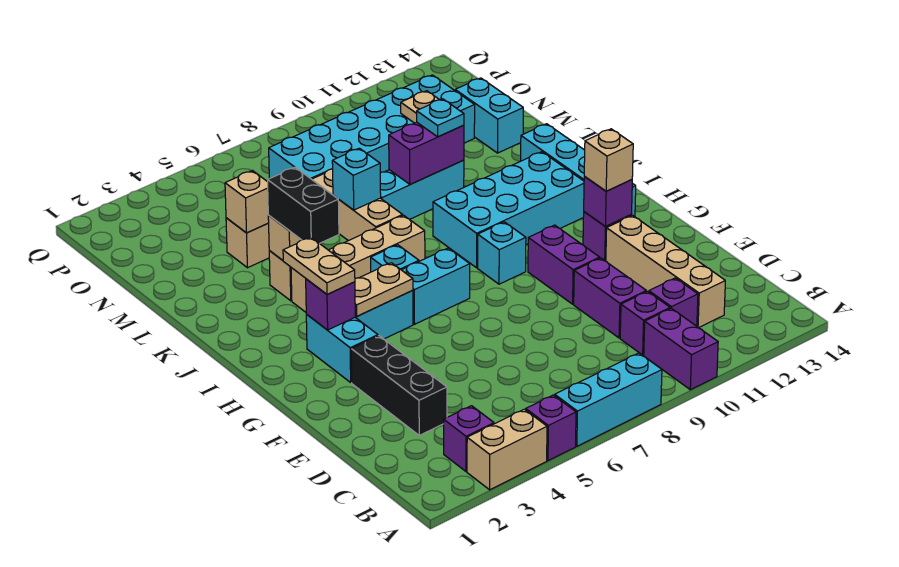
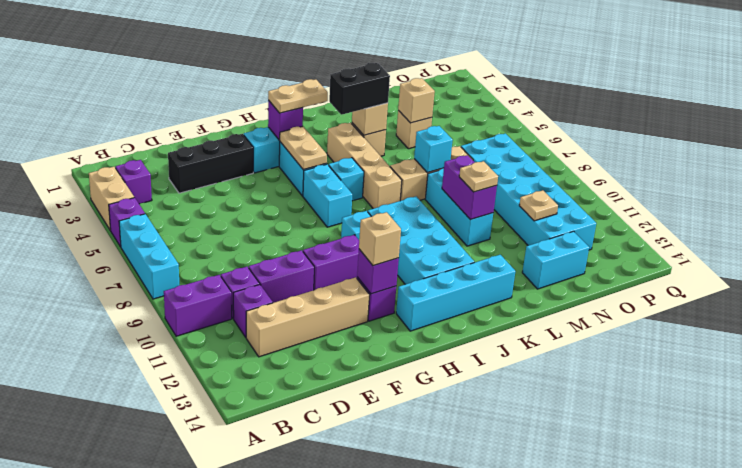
cyan 1x1 plate [417,99,464,137] -> tan 1x1 plate [459,161,498,192]

